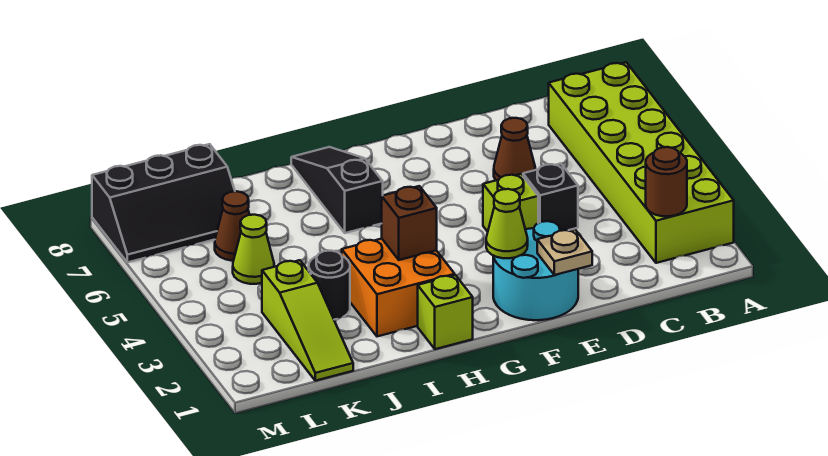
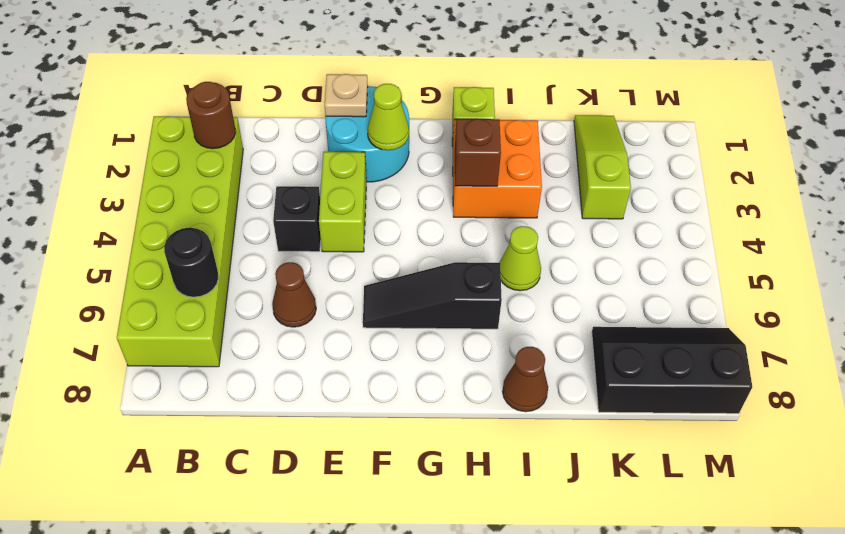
lime 1x1 brick [483,174,538,232] -> lime 1x2 brick [319,152,366,252]
black 1x3 slope [291,147,383,233] -> black 1x3 slope turned to [363,262,502,329]
black 1x1 round brick [309,251,350,319] -> black 1x1 round brick moved to [164,228,219,297]
lime 1x1 cone [233,215,274,284] -> lime 1x1 cone moved to [500,226,541,291]
brown 1x1 cone [215,191,249,261] -> brown 1x1 cone moved to [503,347,548,412]

